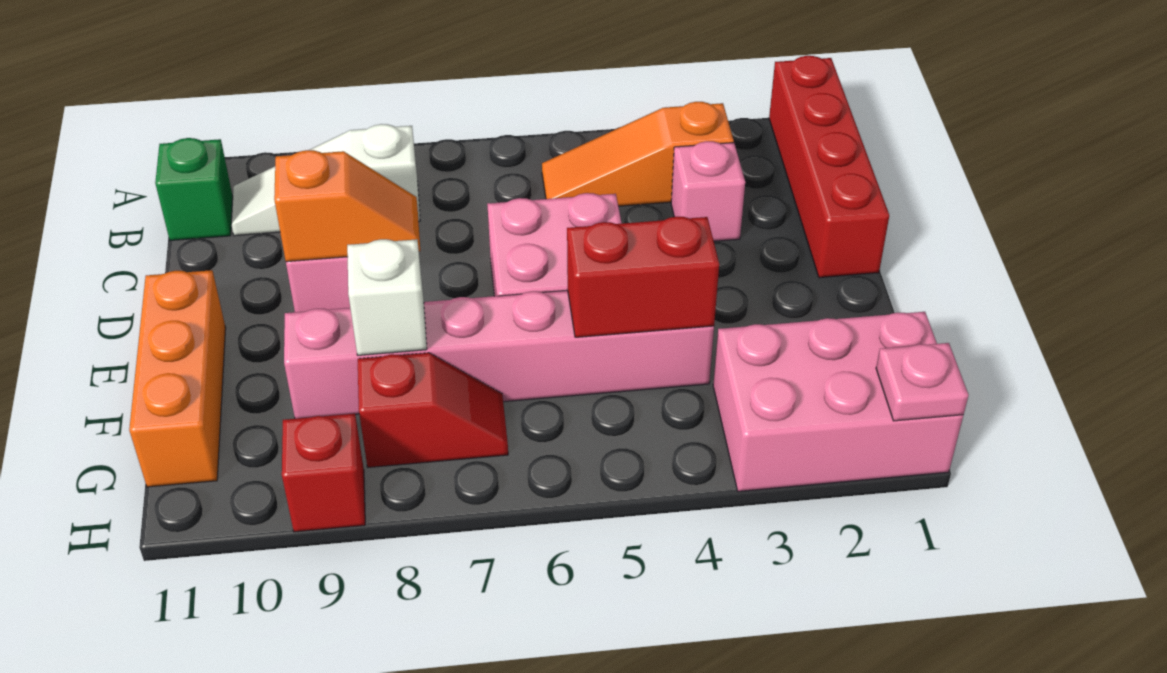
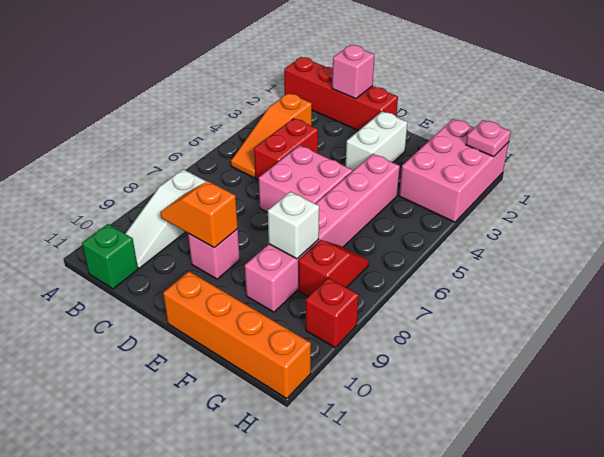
pink 1x1 brick [671,141,745,241] -> pink 1x1 brick moved to [332,45,374,99]
orange 1x2 slope [274,150,420,262] -> orange 1x2 slope turned to [160,181,238,248]
none -> white 1x2 brick [346,111,408,171]
orange 1x3 brick [129,270,226,487] -> orange 1x4 brick [163,271,311,398]
red 1x2 brick [567,217,719,337] -> red 1x2 brick moved to [254,118,318,180]

